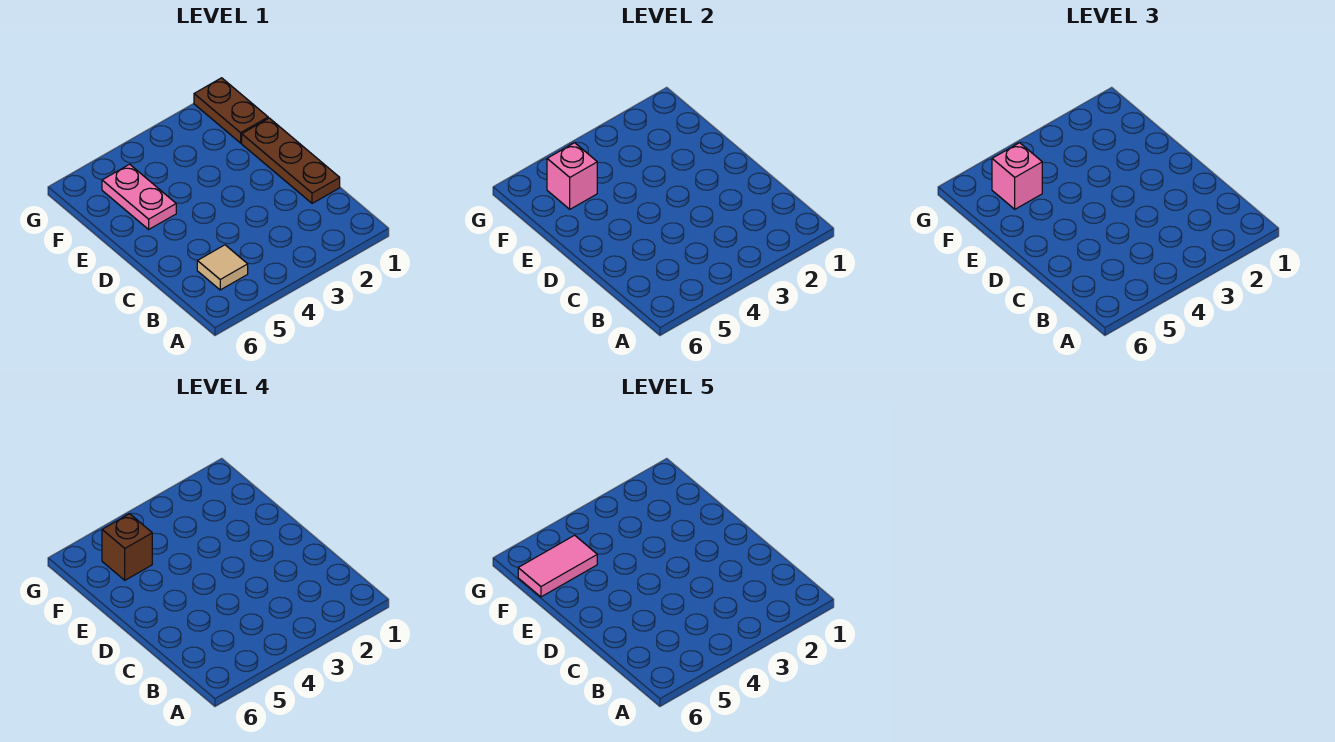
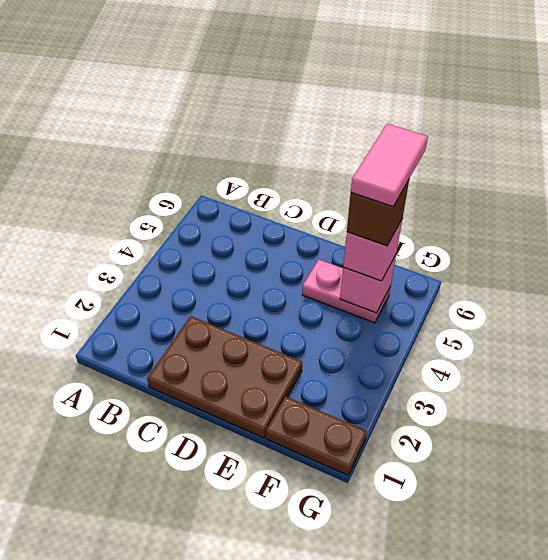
tan 1x1 tile [197,245,248,290] -> none
brown 1x3 plate [242,118,340,203] -> brown 2x3 plate [147,316,302,438]

